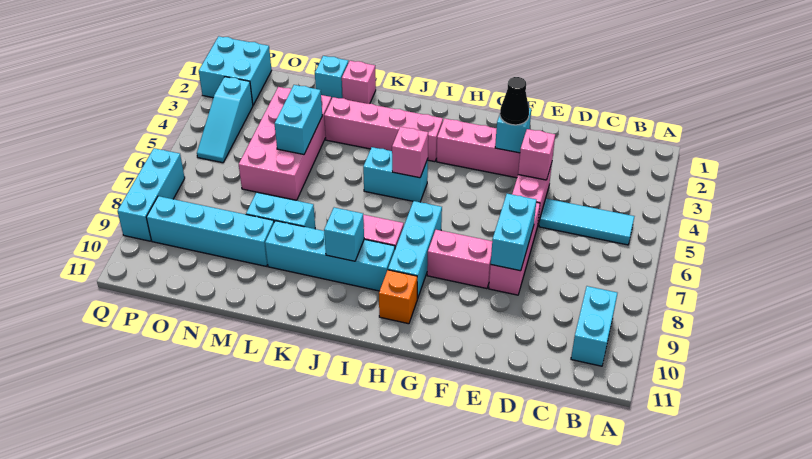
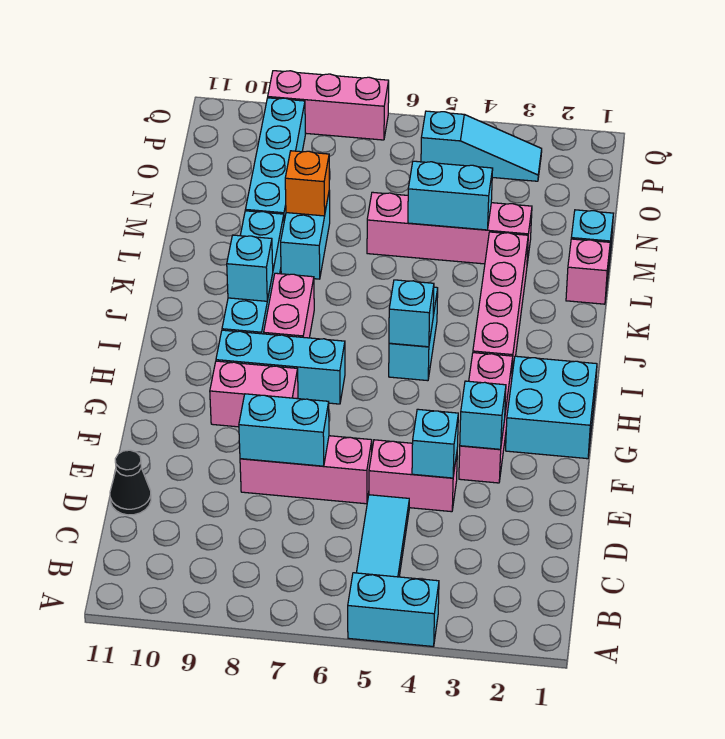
cyan 1x2 brick [571,286,617,366] -> cyan 1x2 brick moved to [348,573,439,646]
pink 1x1 brick [518,129,555,180] -> cyan 1x1 brick [412,409,458,478]
black 1x1 cone [500,77,529,125] -> black 1x1 cone moved to [110,450,151,515]
pink 1x2 brick [427,230,492,289] -> pink 1x2 brick turned to [210,361,298,427]
orange 1x1 brick [379,270,417,324] -> orange 1x1 brick moved to [285,151,329,216]
pink 1x1 brick [392,127,428,178] -> cyan 1x1 brick [389,280,434,347]
pink 2x4 brick [239,87,331,200] -> pink 1x4 brick [367,192,532,264]
cyan 2x2 brick [199,36,272,105] -> cyan 2x2 brick moved to [506,356,597,459]
cyan 1x3 slope [197,77,253,163] -> cyan 1x3 slope turned to [421,111,542,181]
cyan 1x3 brick [117,148,185,241] -> pink 1x3 brick [268,71,389,140]

